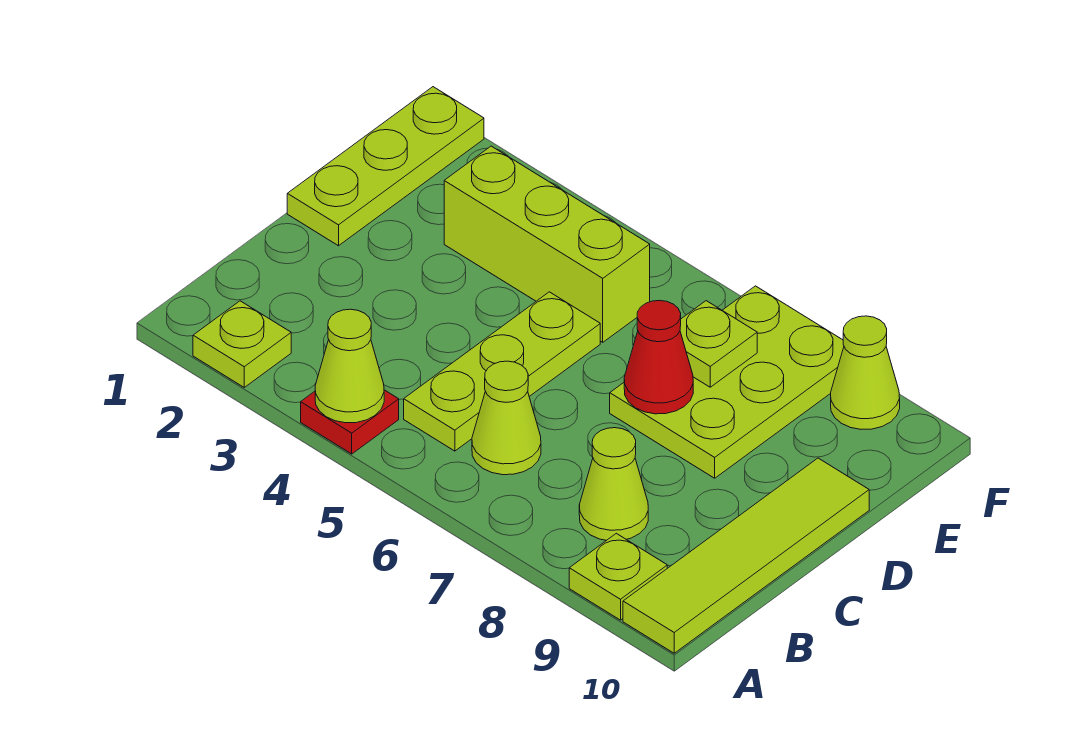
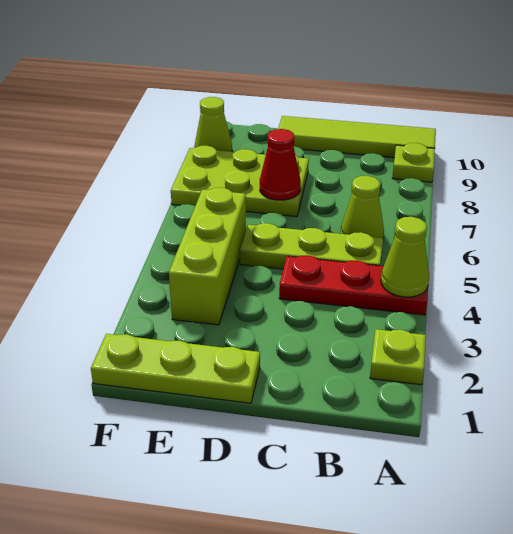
red 1x1 plate [301,390,399,454] -> red 1x3 plate [279,255,428,315]
lime 1x1 cone [579,428,648,540] -> none
lime 1x1 plate [680,301,757,387] -> none

